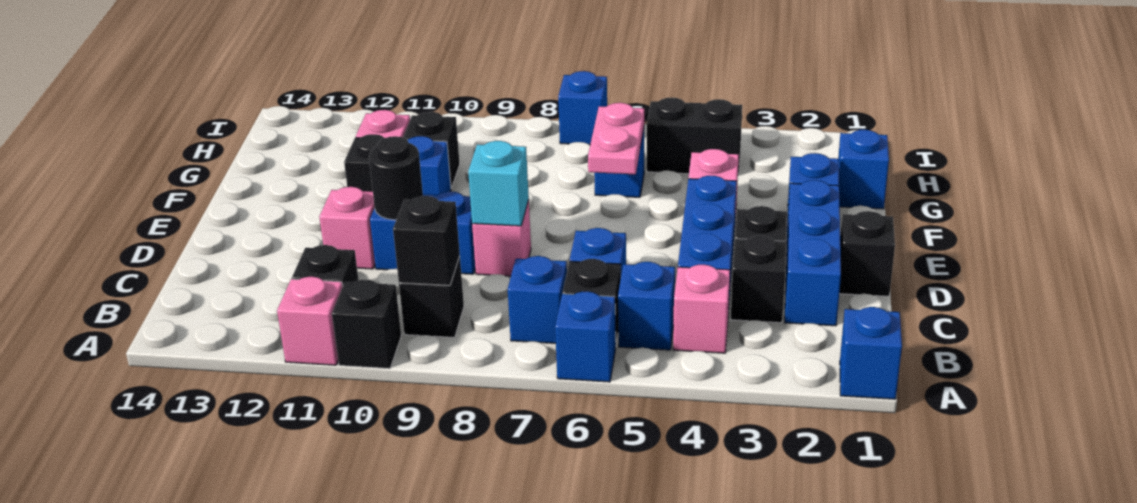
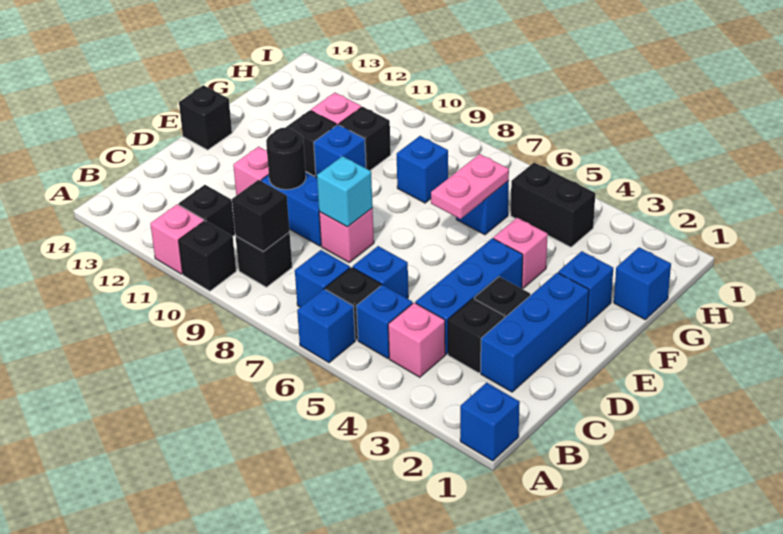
black 1x1 brick [839,211,895,296] -> black 1x1 brick moved to [179,85,232,150]
blue 1x1 brick [558,71,607,145] -> blue 1x1 brick moved to [397,136,448,203]

